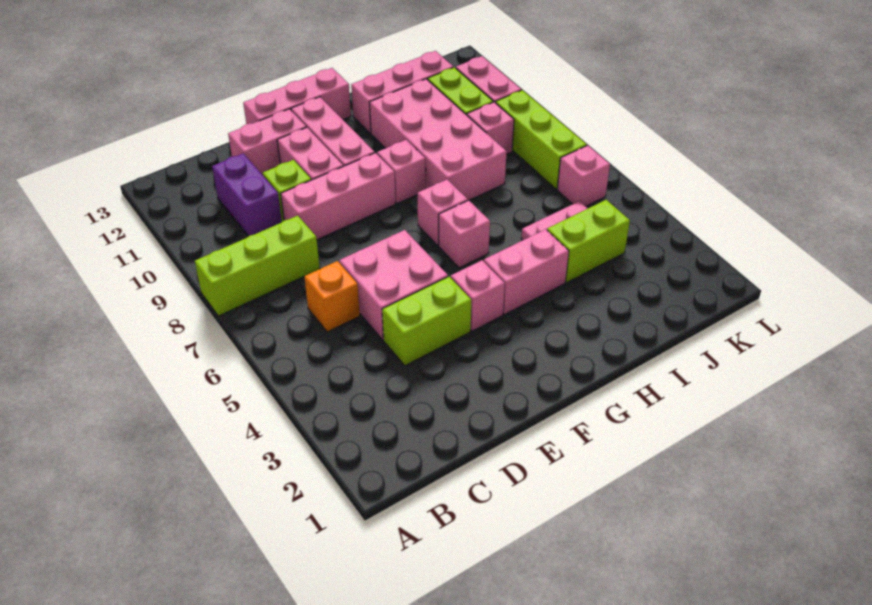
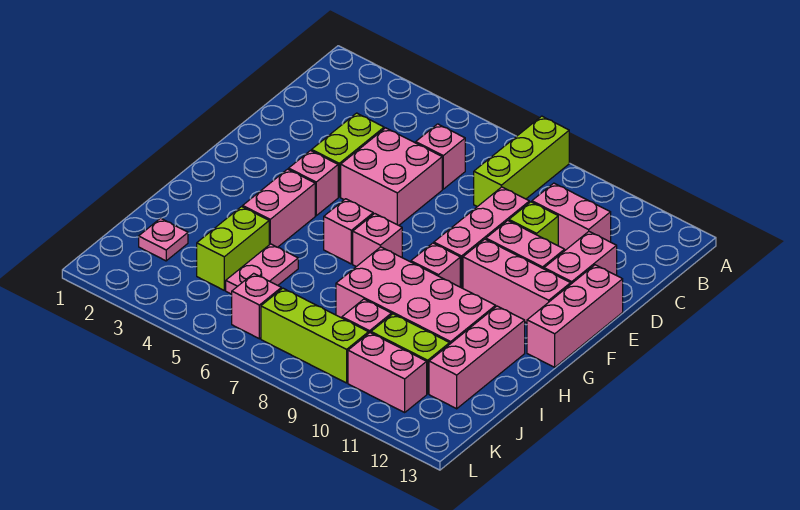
orange 1x1 brick [304,261,360,332] -> pink 1x1 brick [416,124,465,189]
purple 1x2 brick [212,153,282,236] -> pink 1x2 brick [532,183,611,250]
none -> pink 1x1 plate [139,218,188,261]

